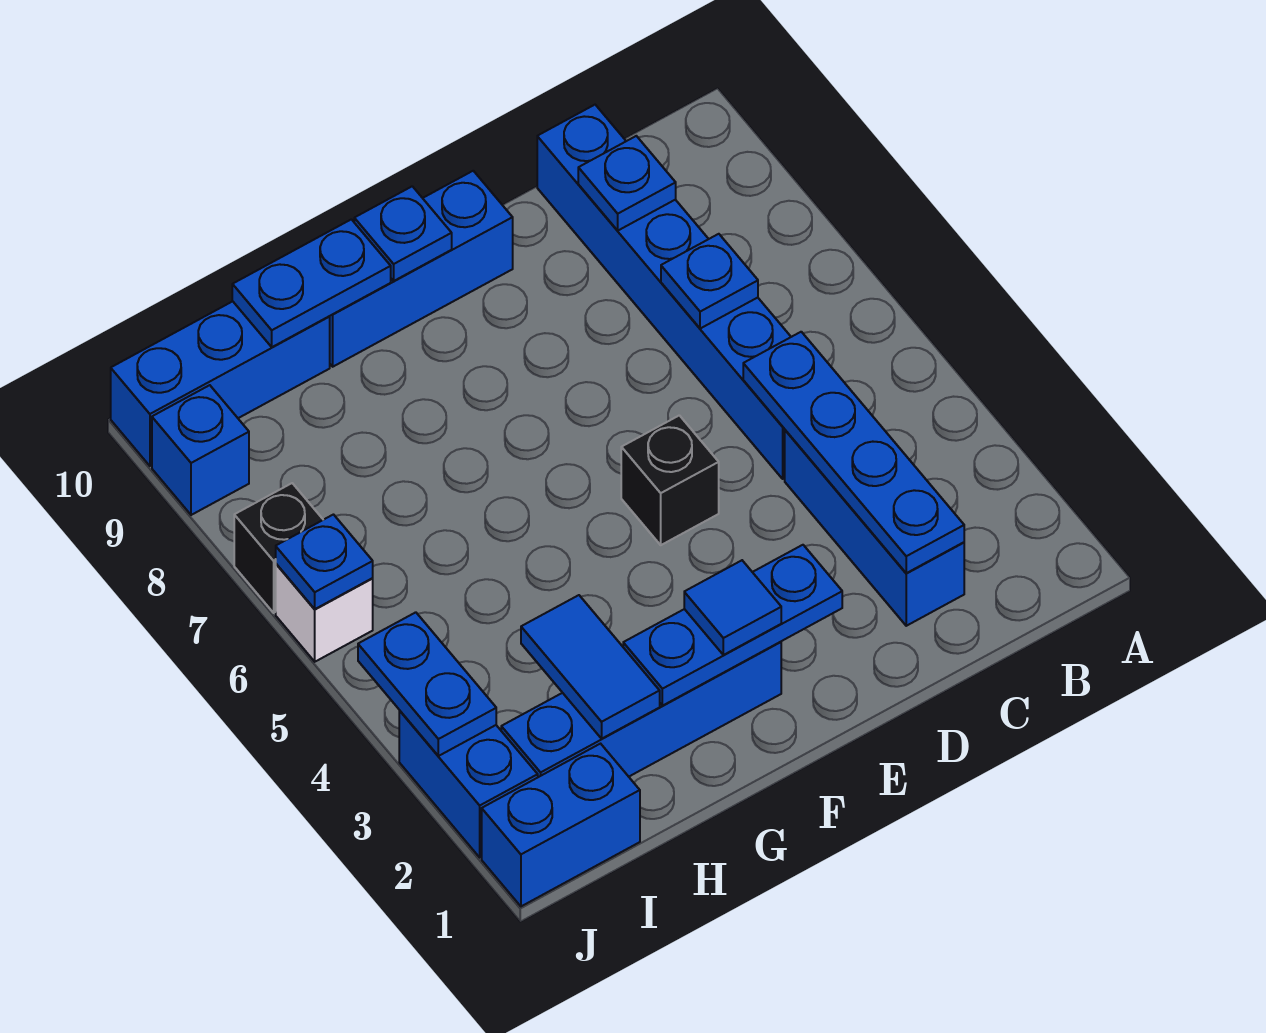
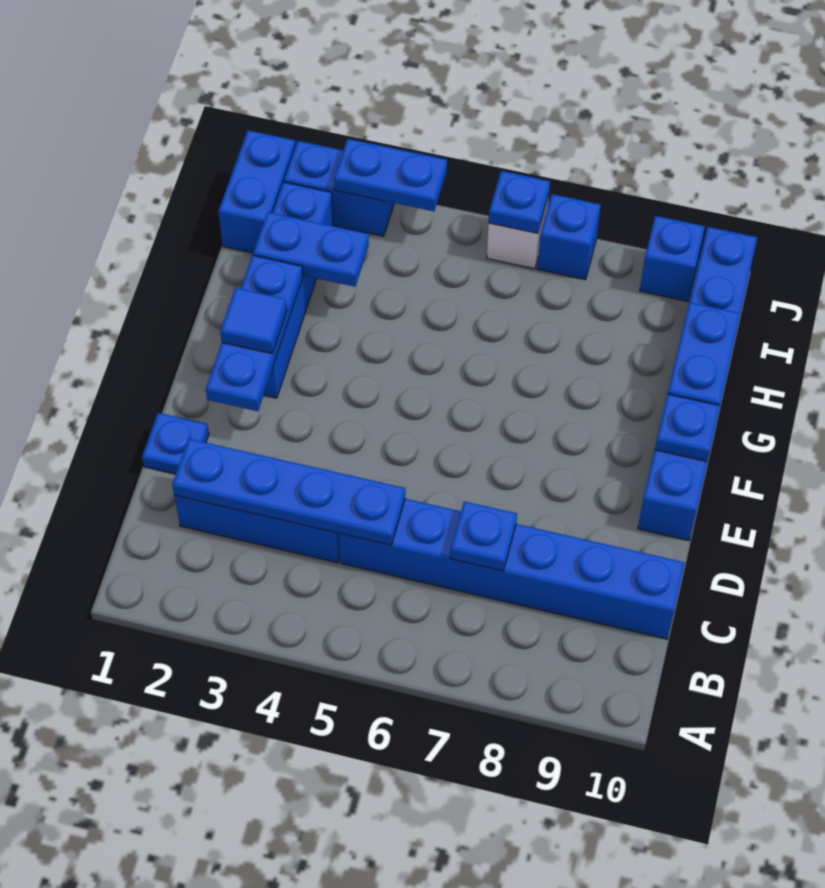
blue 1x1 plate [578,136,676,231] -> blue 1x1 plate moved to [142,413,209,474]
black 1x1 brick [621,415,719,545] -> none
blue 1x2 tile [521,595,660,739] -> blue 1x2 plate [253,212,369,287]
black 1x1 brick [234,483,323,613] -> blue 1x1 brick [537,194,601,280]

